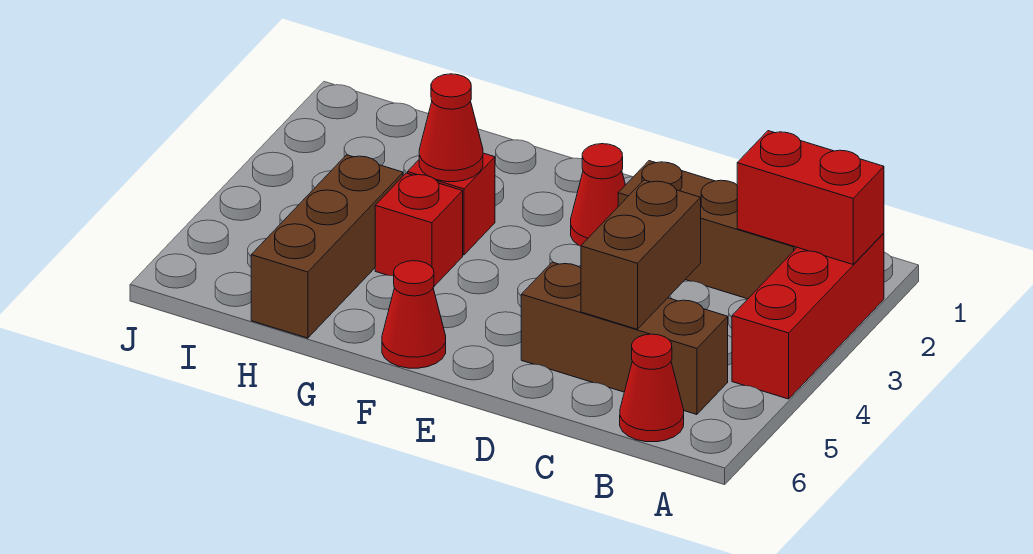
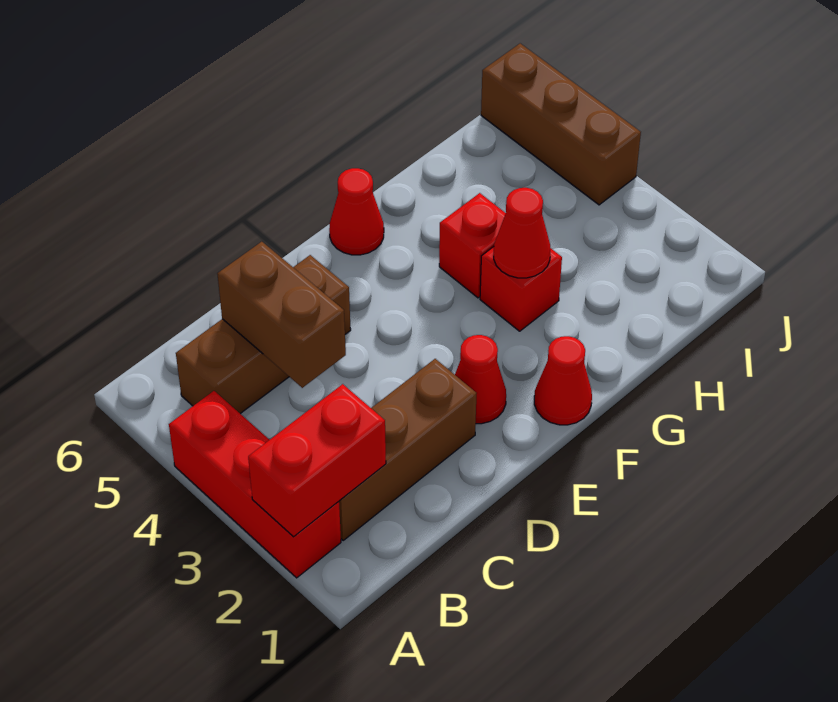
red 1x1 cone [620,334,684,442] -> red 1x1 cone moved to [534,336,592,425]
brown 1x3 brick [251,155,403,338] -> brown 1x3 brick moved to [481,43,641,205]

